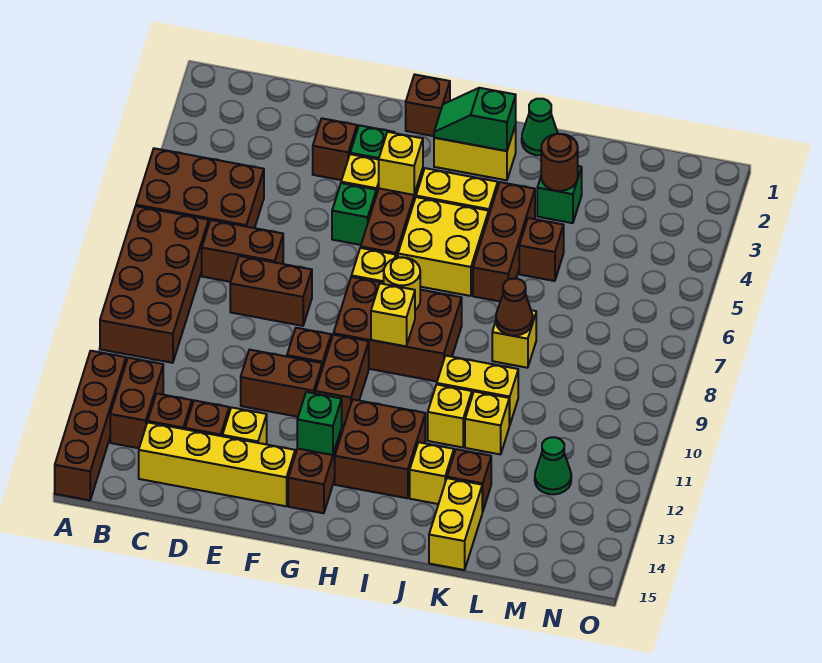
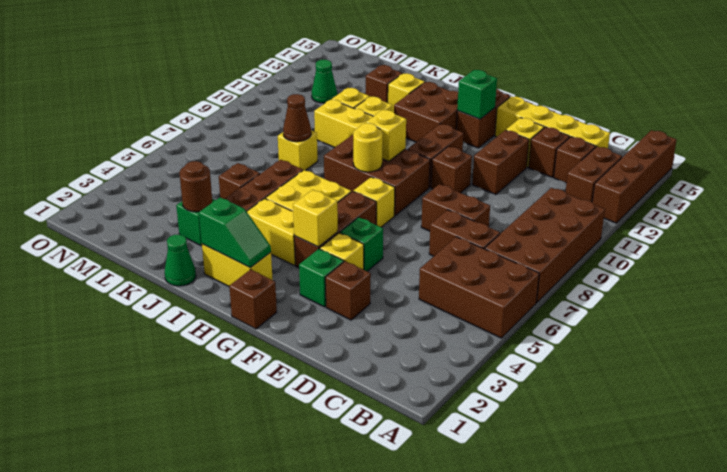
brown 1x2 brick [241,350,322,417] -> brown 1x2 brick turned to [472,130,529,194]
yellow 1x2 brick [429,478,482,570] -> none

